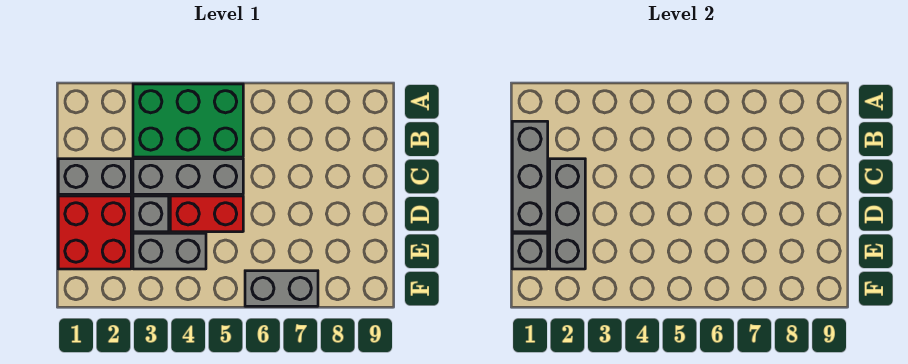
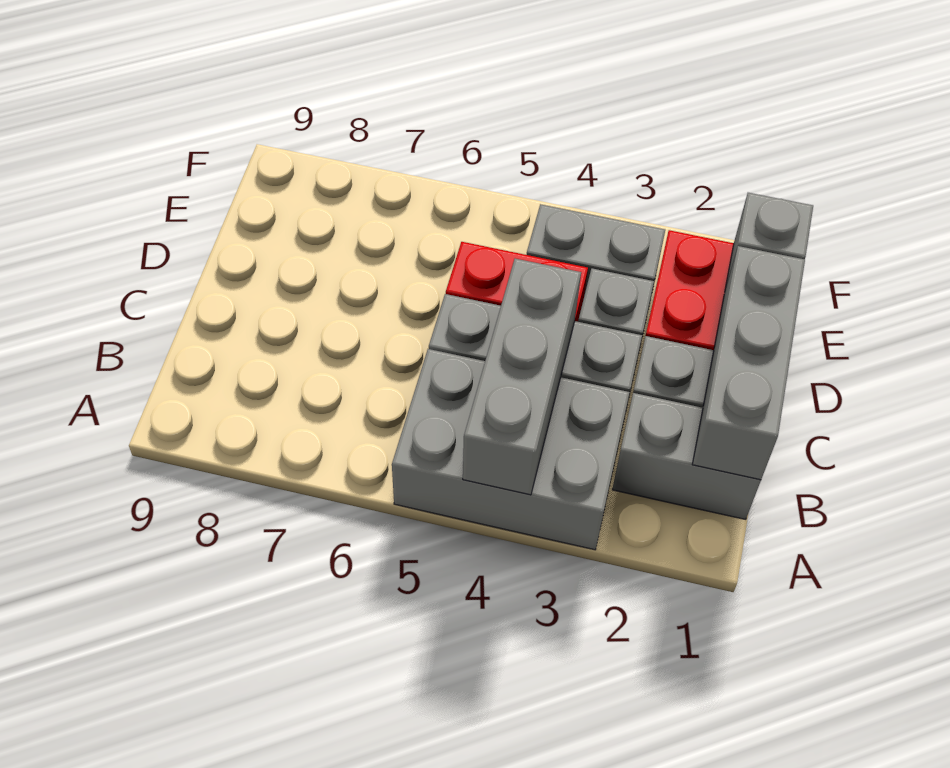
green 2x3 brick [133,84,243,157] -> grey 2x3 brick [392,349,630,550]
grey 1x3 brick [550,159,585,269] -> grey 1x3 brick moved to [463,259,581,495]
grey 1x2 brick [245,271,318,306] -> grey 1x2 brick moved to [612,393,761,519]

